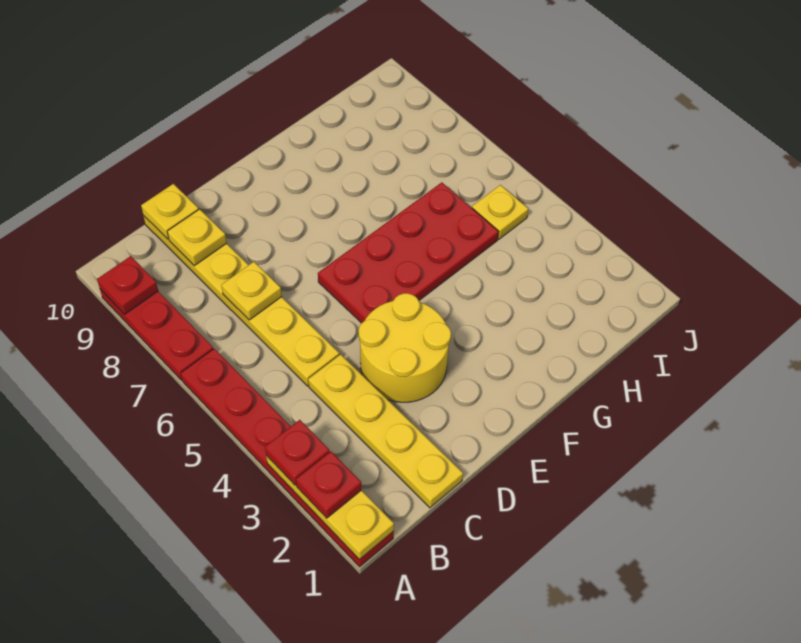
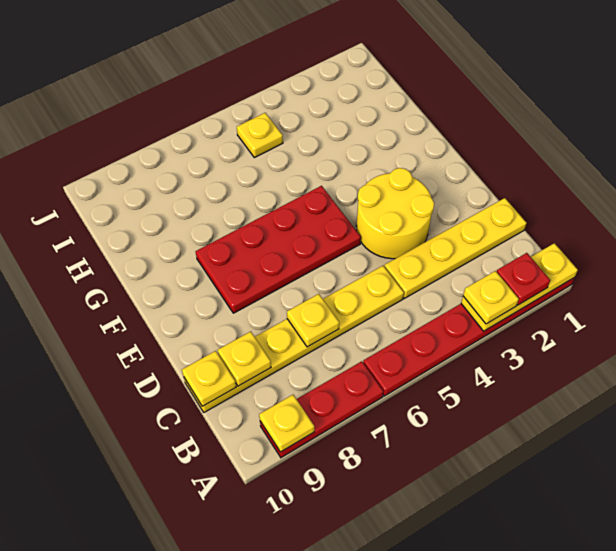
red 1x1 plate [265,420,330,485] -> yellow 1x1 plate [463,271,519,324]
red 1x1 plate [97,256,158,314] -> yellow 1x1 plate [259,395,314,452]
red 2x4 plate [318,182,498,323] -> red 2x4 plate turned to [196,186,361,313]

